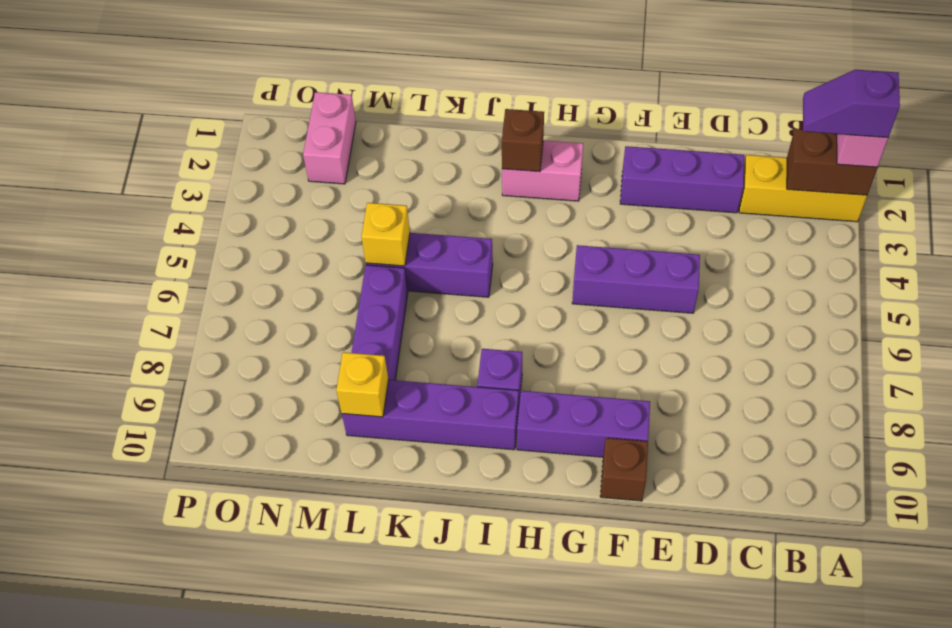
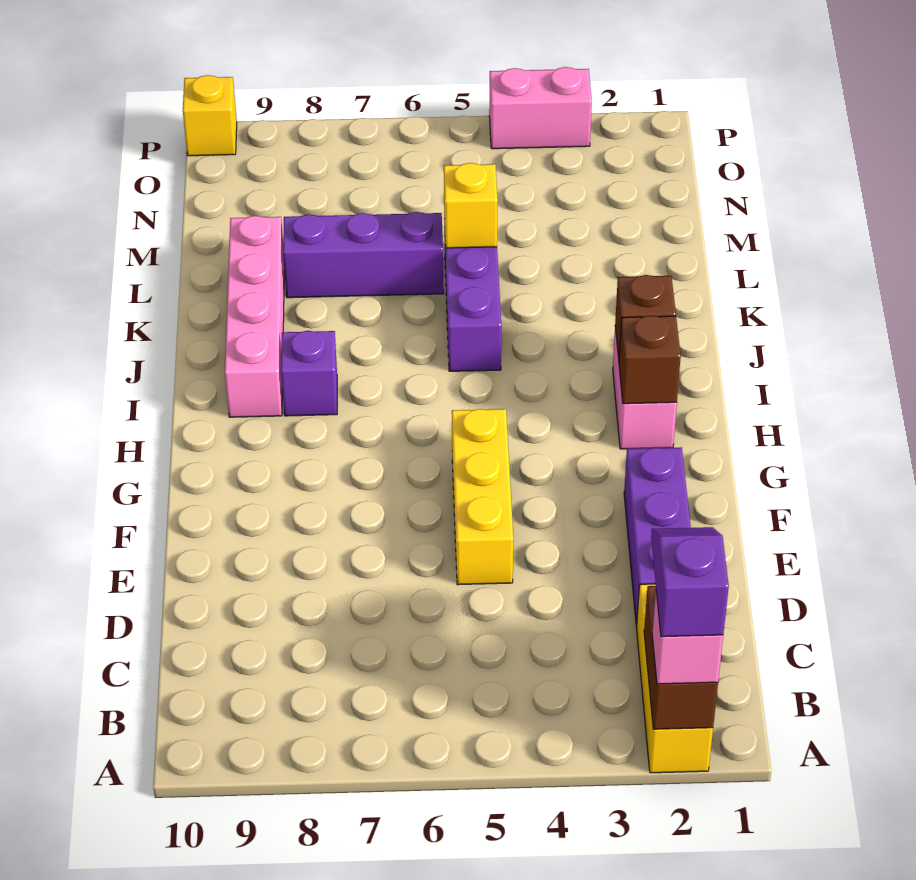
purple 1x3 brick [572,245,700,313] -> yellow 1x3 brick [452,409,513,585]
purple 1x3 brick [517,391,650,457] -> none
brown 1x1 brick [600,438,648,501] -> brown 1x1 brick moved to [619,316,681,404]
purple 1x4 brick [342,380,519,450] -> pink 1x4 brick [225,216,284,417]
yellow 1x1 brick [336,352,389,417] -> yellow 1x1 brick moved to [183,75,237,156]
pink 1x2 brick [303,92,356,184] -> pink 1x2 brick moved to [489,67,592,149]

